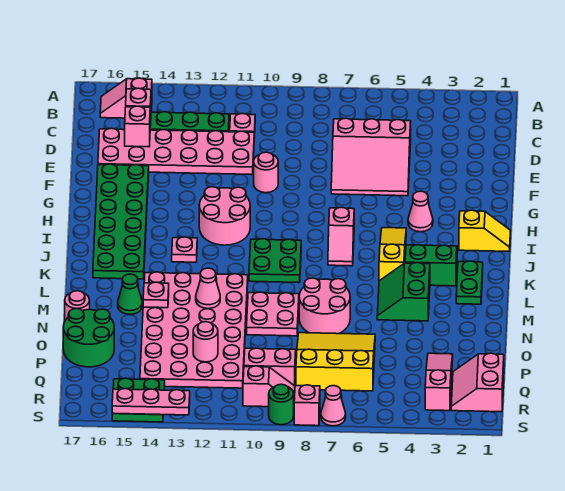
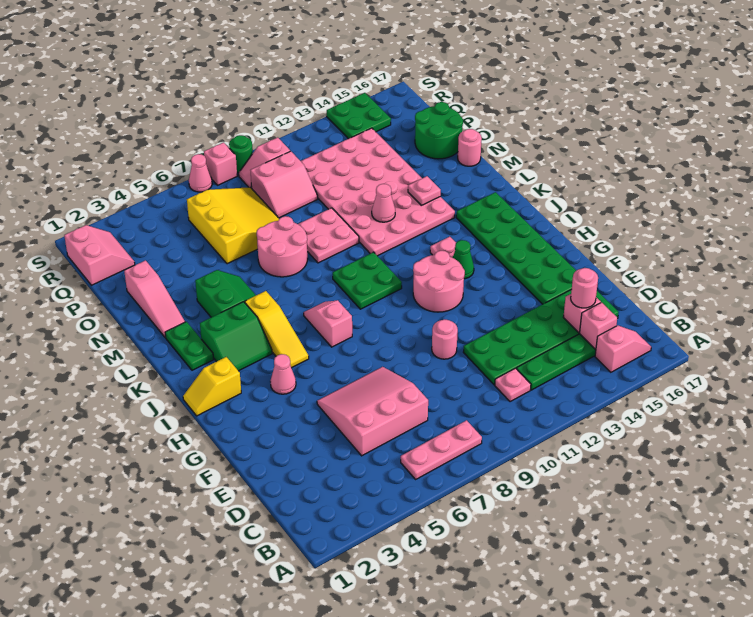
pink 2x6 plate [98,128,254,175] -> green 2x6 plate [463,289,619,385]
green 1x1 cone [118,274,142,314] -> green 1x1 cone moved to [453,240,474,279]
yellow 3x3 slope [296,333,375,391] -> yellow 3x3 slope turned to [187,187,279,264]
pink 1x3 slope [425,353,453,411] -> pink 1x3 slope moved to [124,260,185,338]
pink 1x1 round brick [193,322,218,362] -> pink 1x1 round brick moved to [571,268,598,308]
pink 1x3 plate [112,389,190,415] -> pink 1x3 plate moved to [401,420,482,479]

